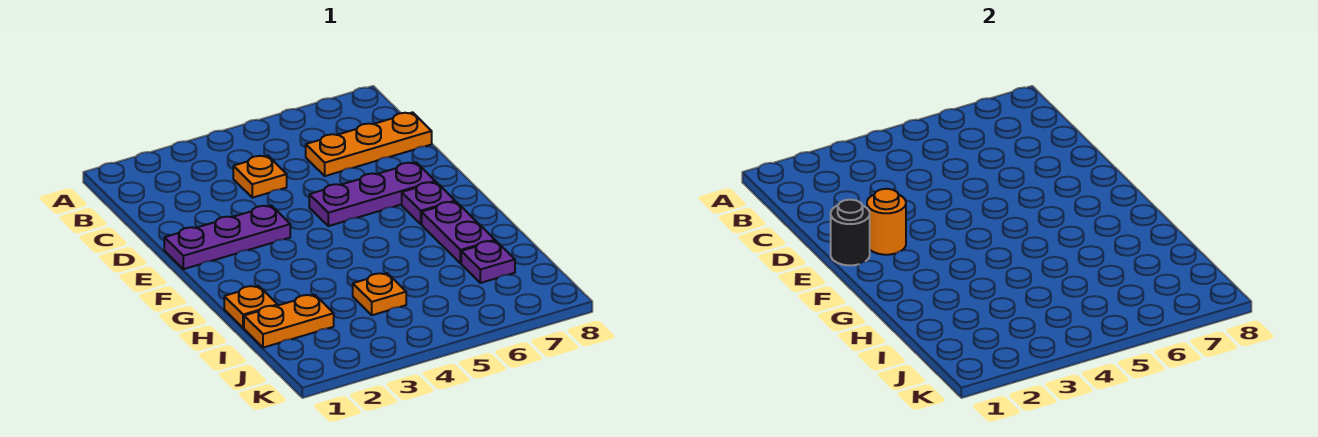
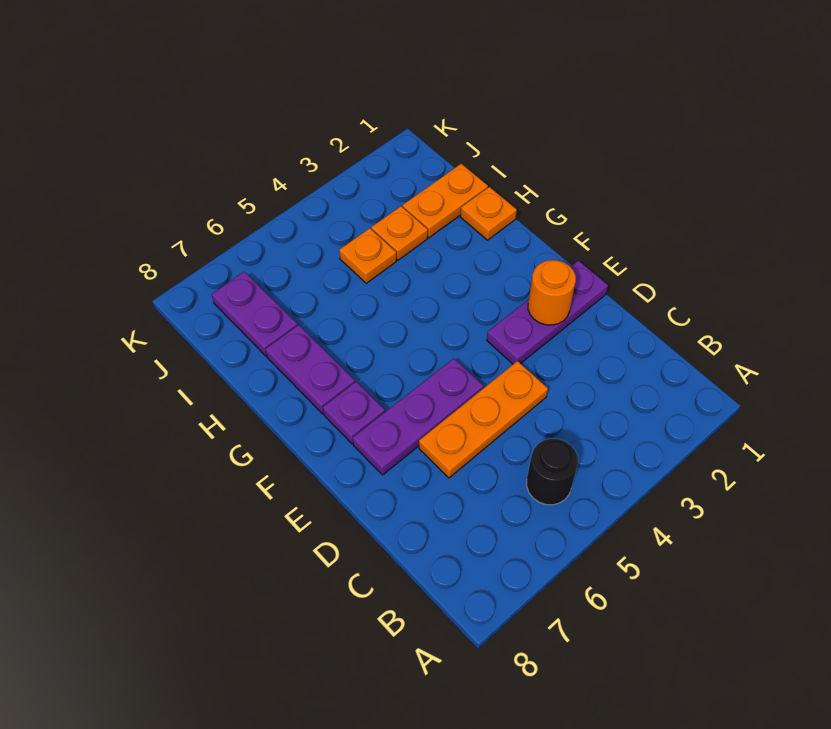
orange 1x1 plate [233,156,287,198] -> orange 1x1 plate moved to [371,206,428,260]
orange 1x3 plate [306,112,432,176] -> orange 1x3 plate moved to [419,361,548,478]
black 1x1 round brick [831,200,870,265] -> black 1x1 round brick moved to [527,439,578,505]
purple 1x1 plate [461,241,515,283] -> purple 1x2 plate [212,272,297,356]

